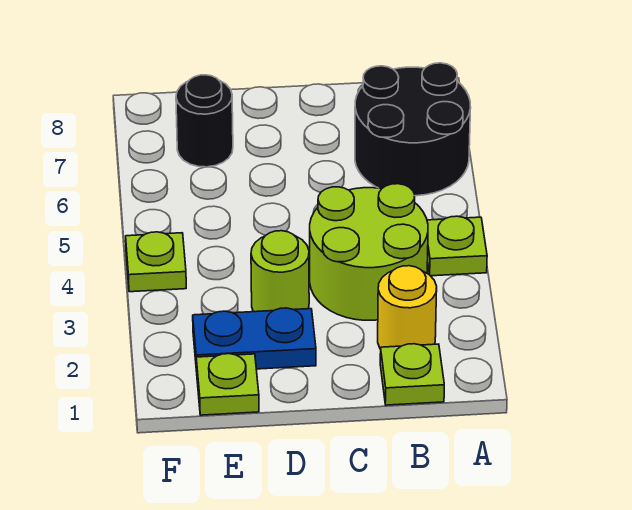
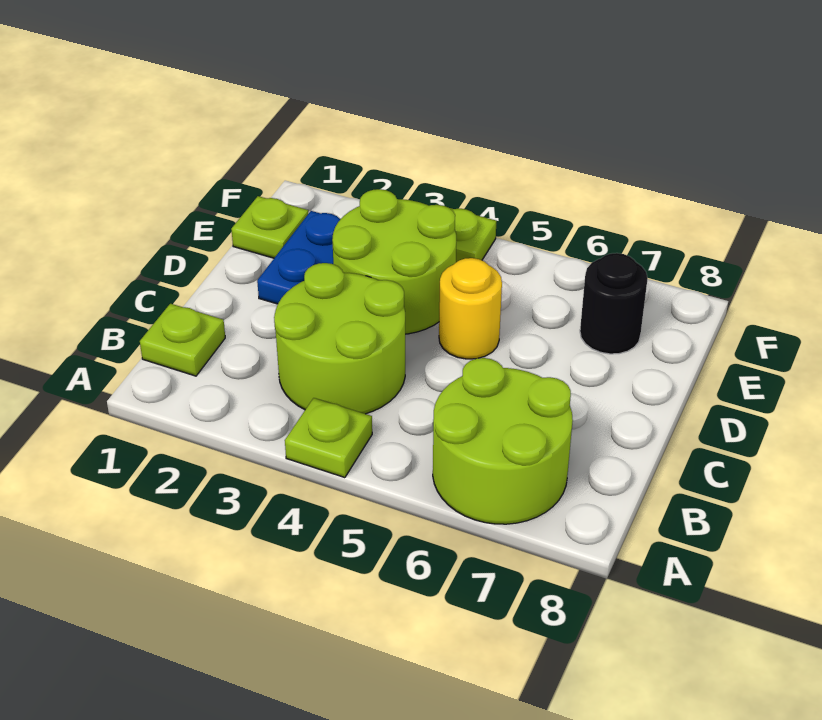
black 2x2 round brick [355,63,471,196] -> lime 2x2 round brick [433,358,573,524]
yellow 1x1 round brick [378,266,437,349] -> yellow 1x1 round brick moved to [439,258,502,359]
lime 1x1 round brick [251,231,309,312] -> lime 2x2 round brick [332,189,456,334]

